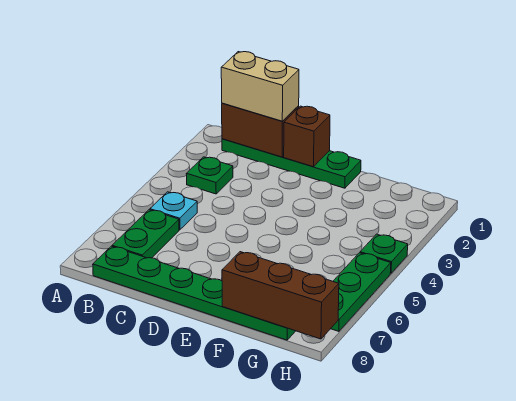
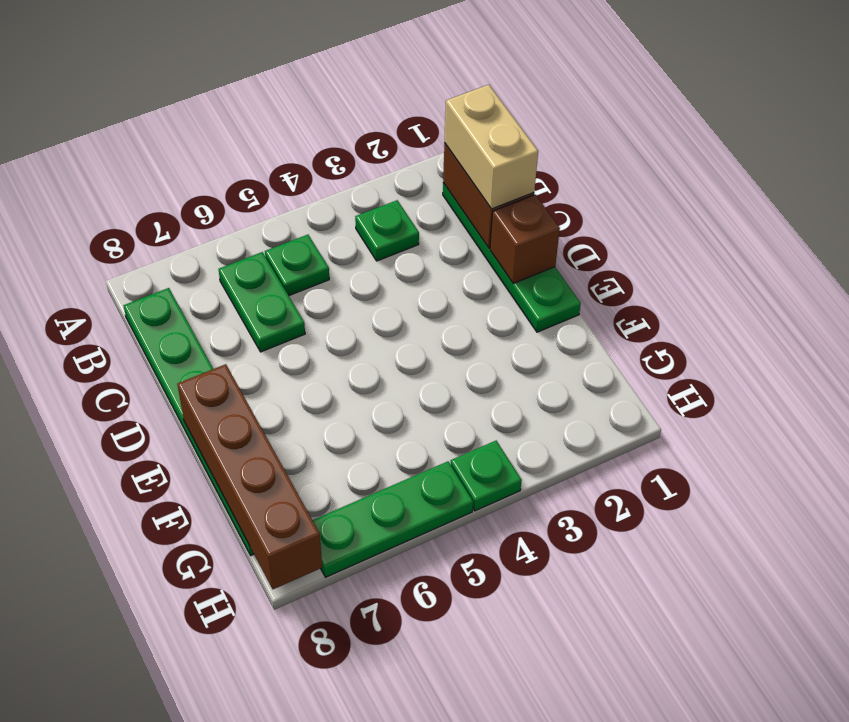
cyan 1x1 plate [150,192,197,230] -> green 1x1 plate [265,235,329,295]
green 1x2 plate [112,210,179,258] -> green 1x2 plate turned to [219,252,305,352]
brown 1x3 brick [222,252,339,339] -> brown 1x4 brick [177,364,322,589]

